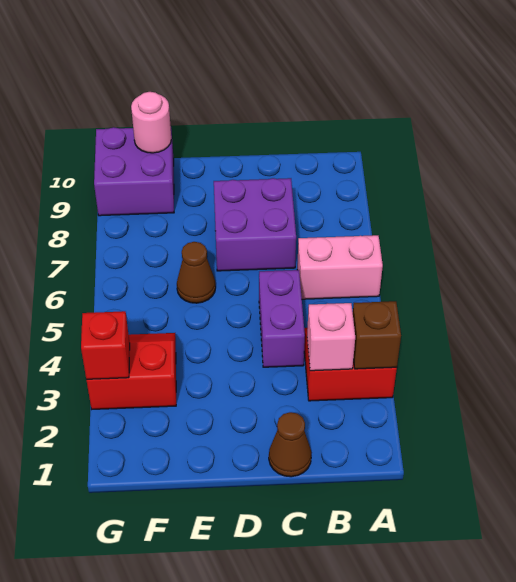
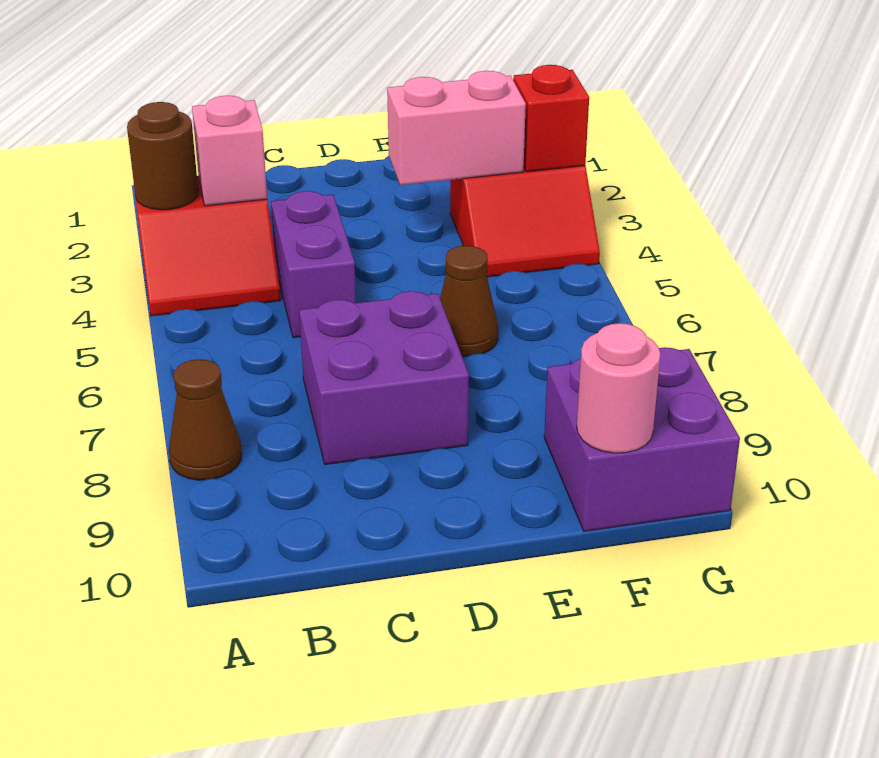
brown 1x1 brick [353,301,401,369] -> brown 1x1 round brick [127,102,198,210]
pink 1x2 brick [297,235,383,299] -> pink 1x2 brick moved to [387,71,526,185]
brown 1x1 cone [269,412,311,477] -> brown 1x1 cone moved to [169,359,242,480]

